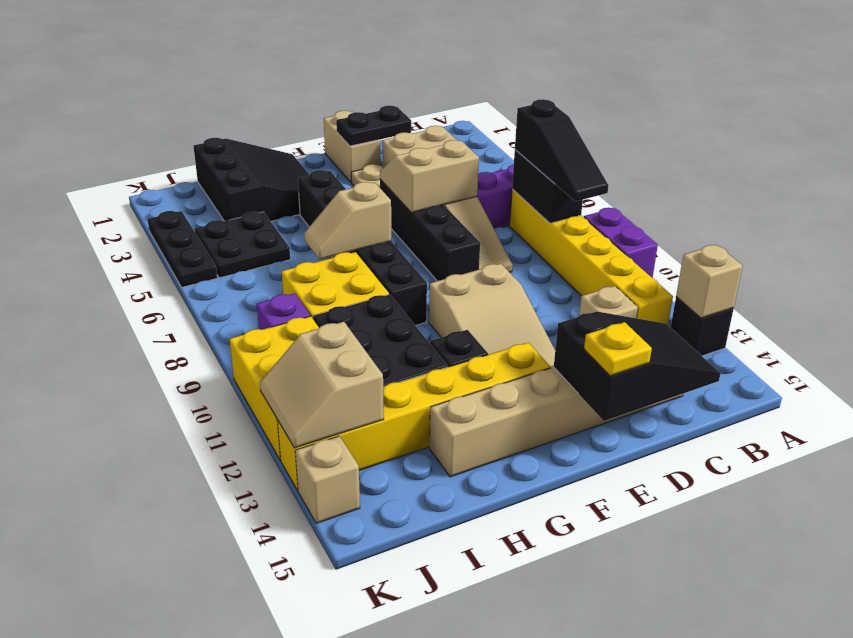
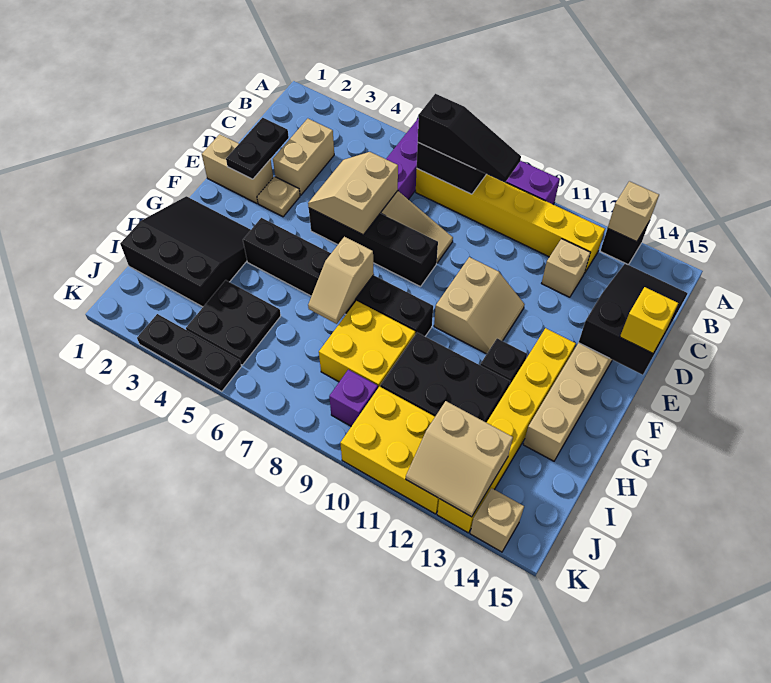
tan 2x3 slope [429,264,555,368] -> tan 2x2 slope [434,257,525,354]
yellow 1x1 plate [584,322,652,376] -> yellow 1x1 brick [620,287,678,353]

